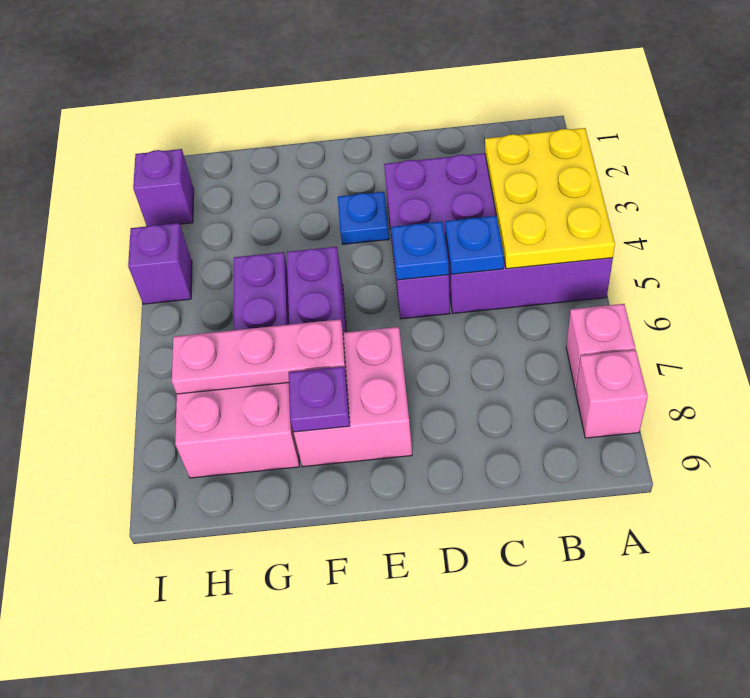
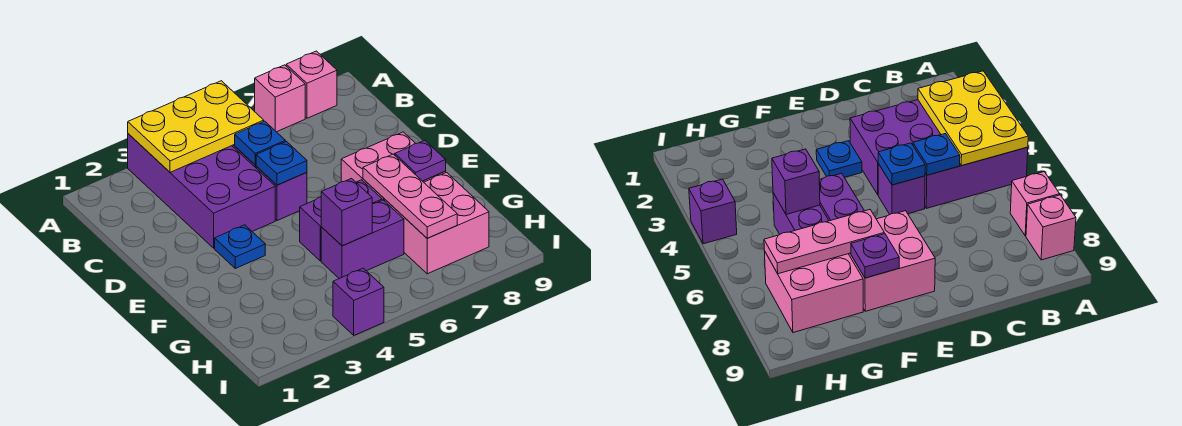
purple 1x1 brick [133,149,194,226] -> purple 1x1 brick moved to [321,179,372,246]

